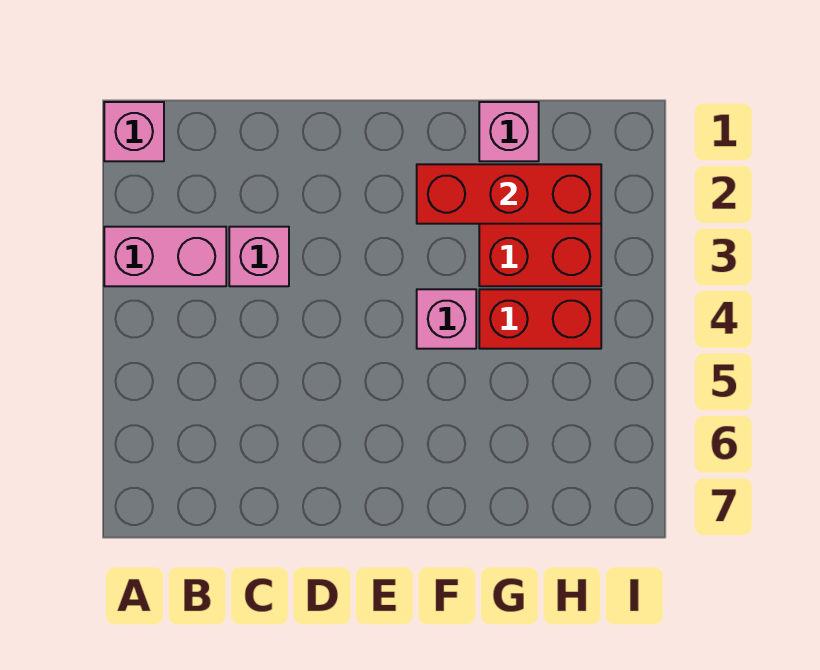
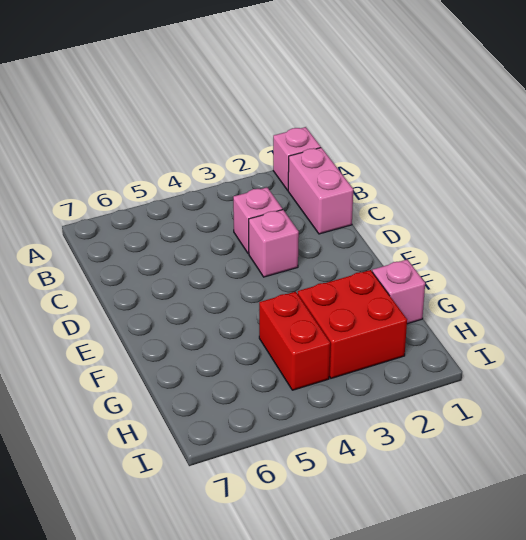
pink 1x2 brick [104,227,226,286] -> pink 1x2 brick moved to [288,148,353,234]
red 1x3 brick [417,164,601,224] -> none
pink 1x1 brick [417,289,476,349] -> pink 1x1 brick moved to [249,210,299,277]

